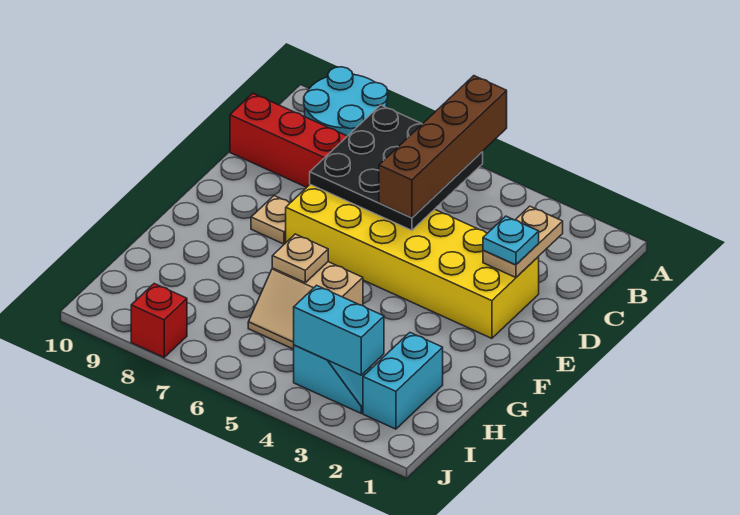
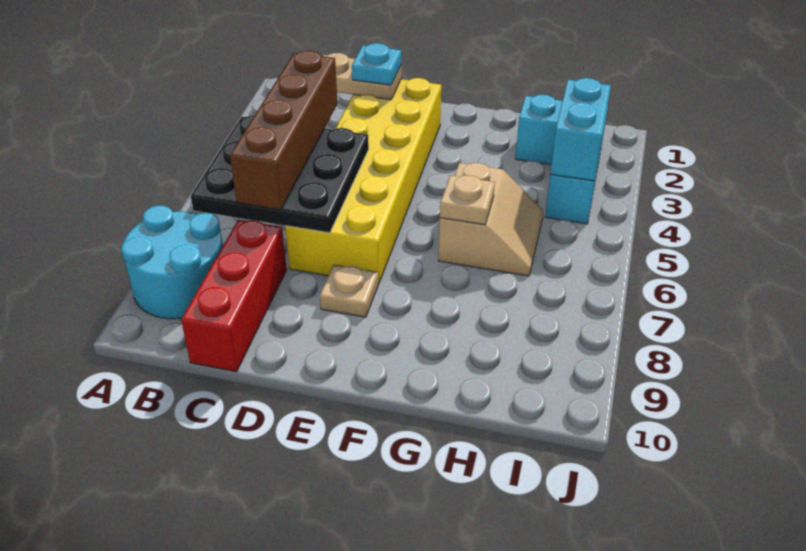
brown 1x4 brick [379,76,507,218] -> brown 1x4 brick turned to [230,51,338,210]
red 1x1 brick [131,284,187,357] -> none

